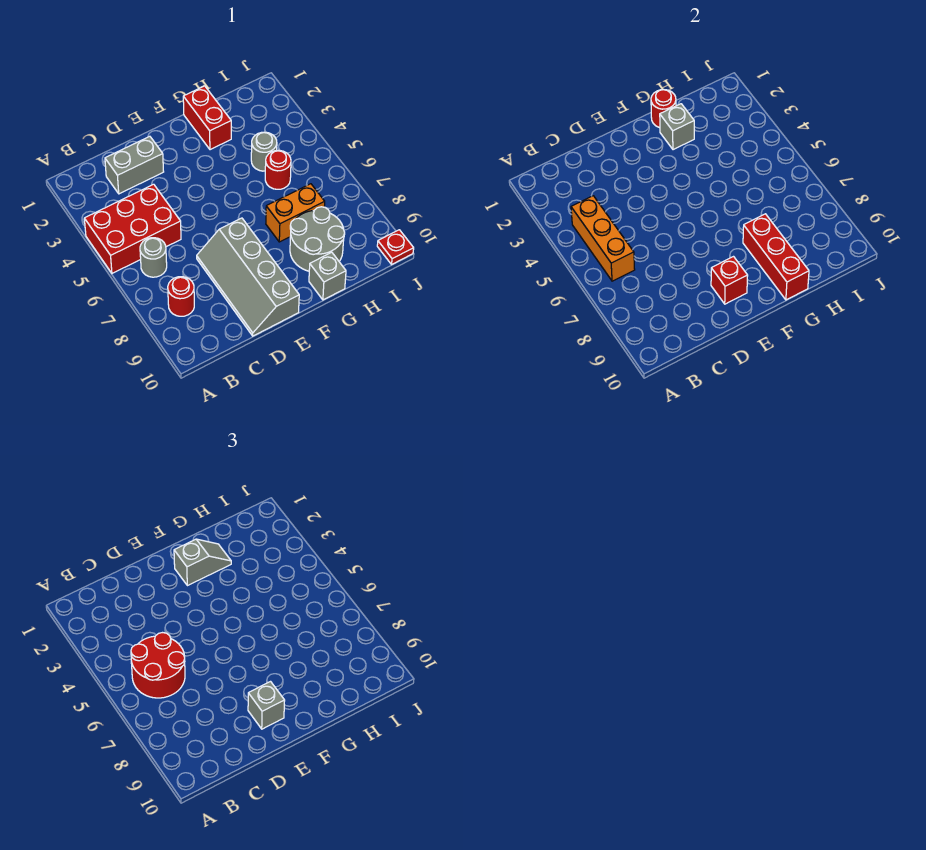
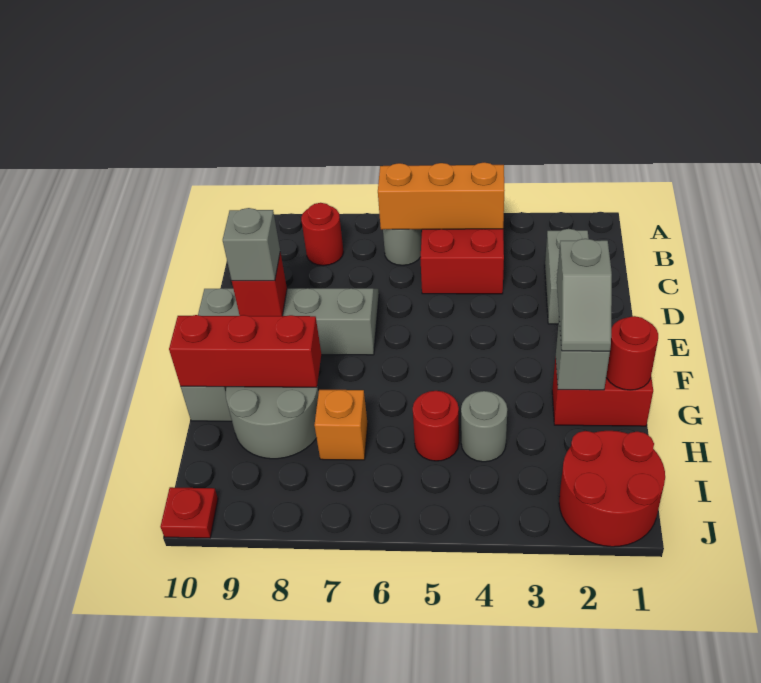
red 2x2 round brick [131,633,185,698] -> red 2x2 round brick moved to [559,431,665,547]
orange 1x2 brick [266,184,325,242] -> orange 1x1 brick [314,390,368,460]

